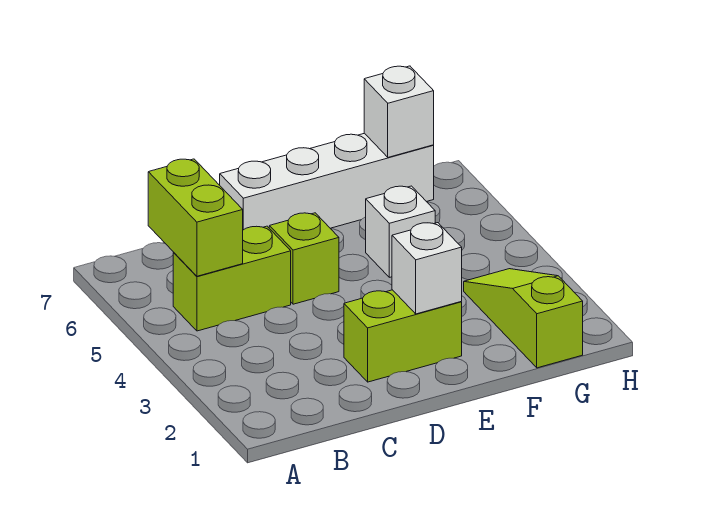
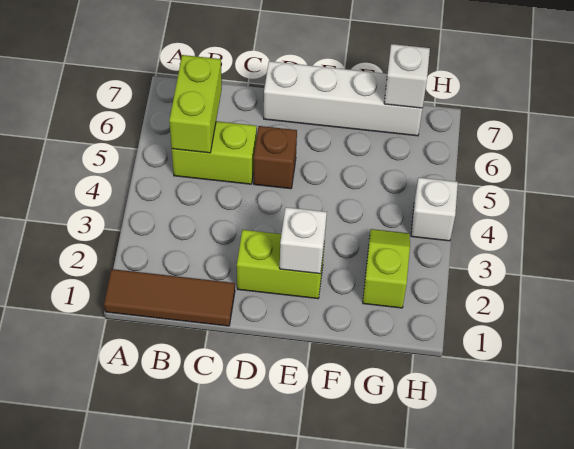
none -> brown 1x3 tile [104,269,235,326]
lime 1x1 brick [269,213,339,304] -> brown 1x1 brick [254,126,297,189]
white 1x1 brick [366,186,435,277] -> white 1x1 brick moved to [411,178,458,241]
lime 1x3 slope [464,269,583,368] -> lime 1x2 slope [363,229,410,308]

